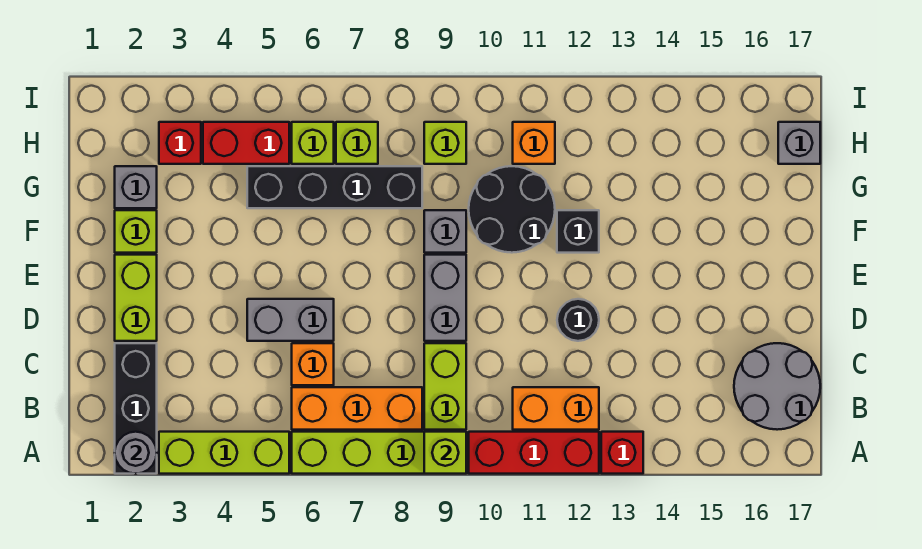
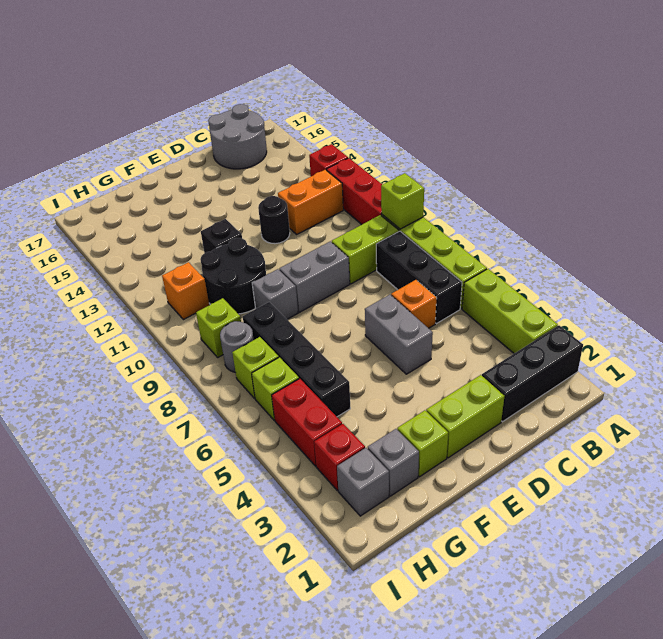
grey 1x1 round brick [115,432,157,474] -> grey 1x1 round brick moved to [220,321,254,373]
orange 1x3 brick [292,387,422,430] -> black 1x3 brick [376,231,462,324]
orange 1x2 brick [513,387,599,430] -> orange 1x2 brick turned to [278,170,343,234]
grey 1x1 brick [778,122,820,164] -> grey 1x1 brick moved to [337,448,389,516]

